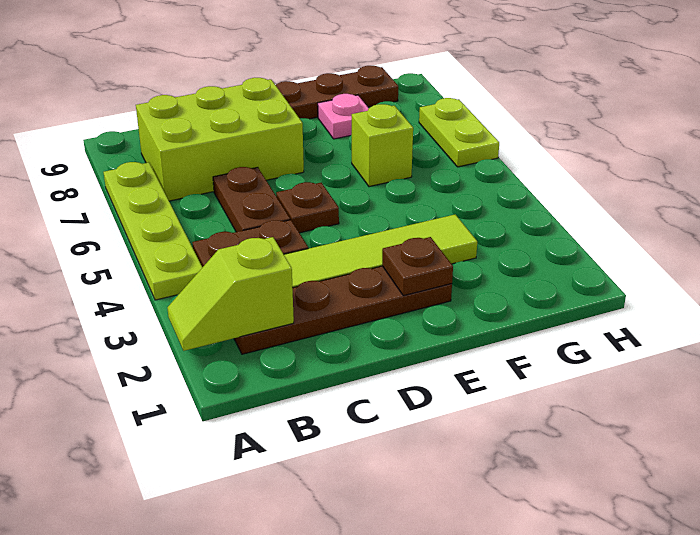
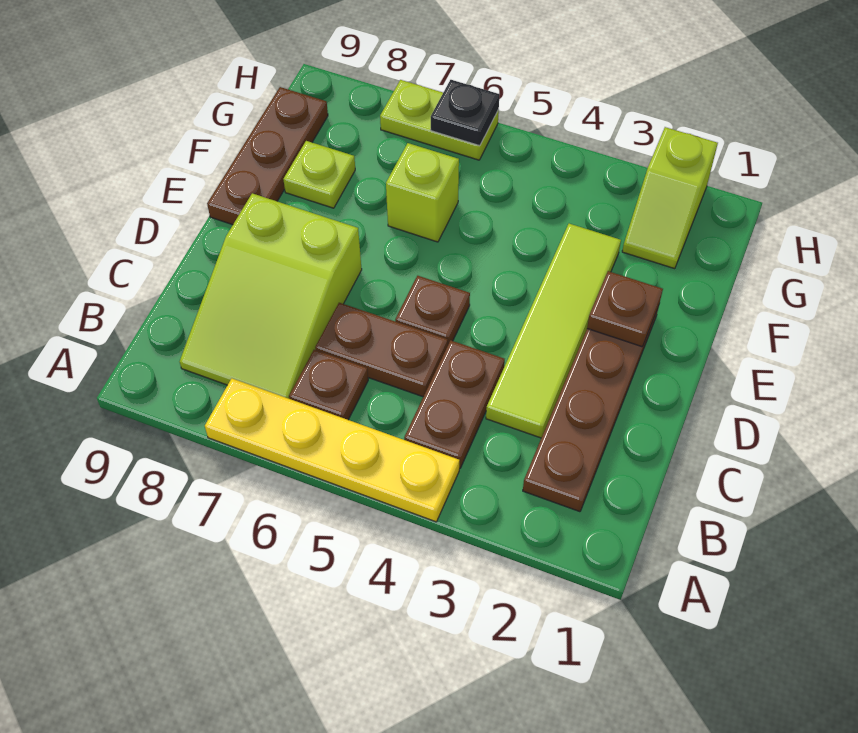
lime 1x2 slope [167,237,294,351] -> lime 1x2 slope moved to [622,127,718,269]
lime 1x4 plate [104,162,202,300] -> yellow 1x4 plate [205,379,459,522]
none -> brown 1x1 plate [289,350,368,420]
lime 2x3 brick [136,78,304,201] -> lime 2x3 slope [180,193,362,399]
pink 1x1 plate [318,94,369,139] -> lime 1x1 plate [283,141,355,208]
none -> black 1x1 plate [431,80,499,146]

